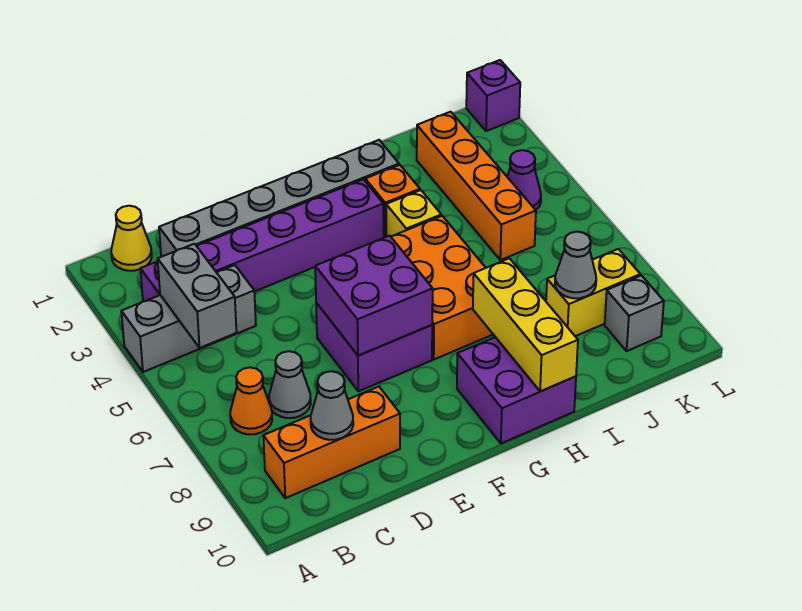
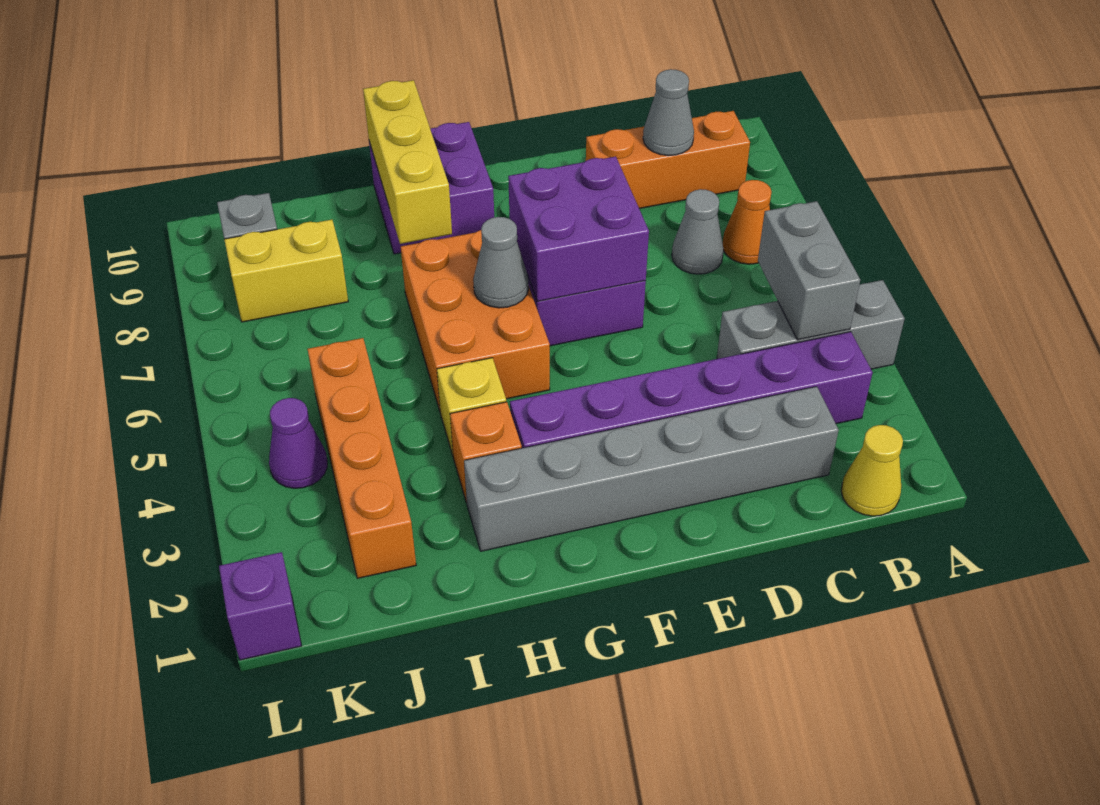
grey 1x1 cone [555,232,596,298] -> grey 1x1 cone moved to [473,217,529,308]

